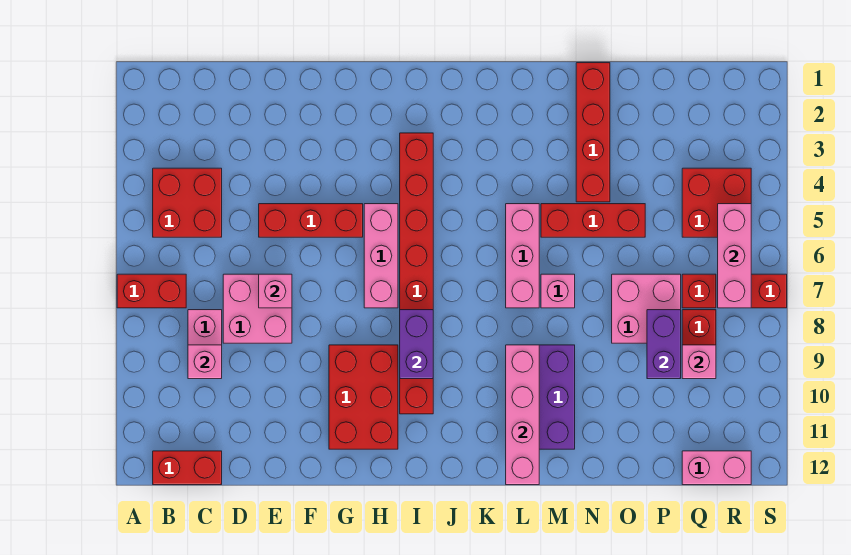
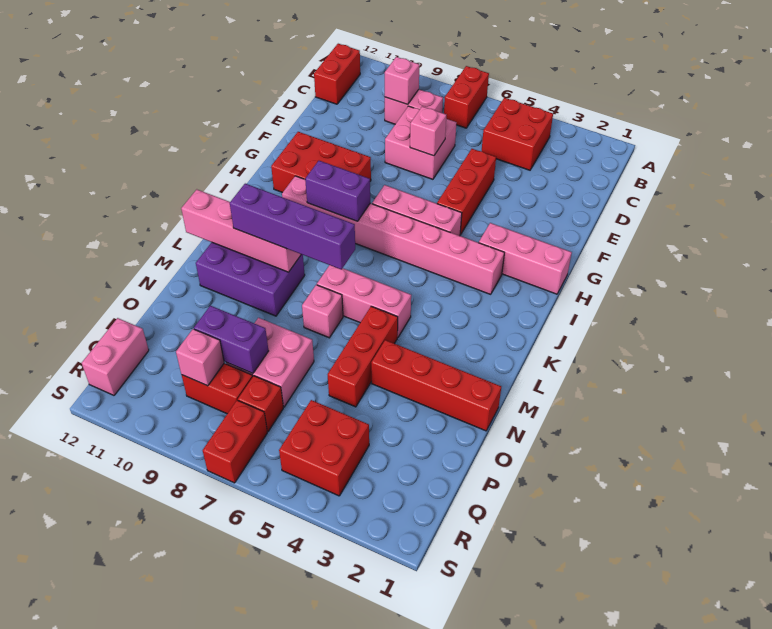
red 1x8 brick [400,133,433,414] -> pink 1x8 brick [282,176,504,294]
none -> purple 1x4 brick [230,184,355,270]
pink 1x3 brick [718,204,751,308] -> pink 1x3 brick moved to [479,223,572,294]

